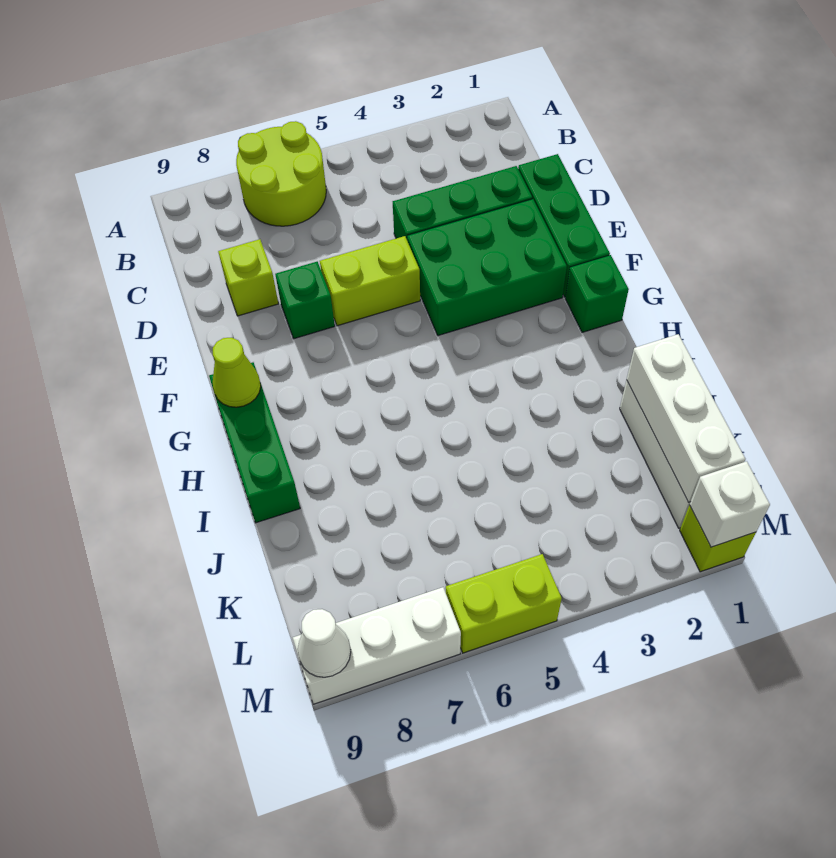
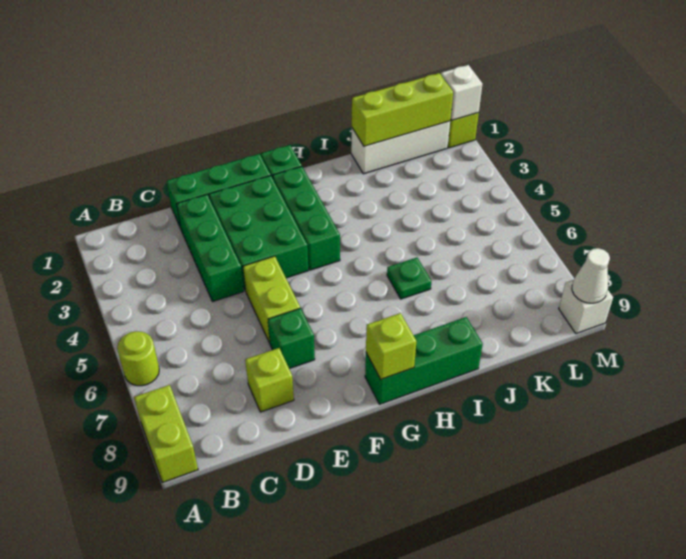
lime 2x2 round brick [236,121,326,226] -> lime 1x1 round brick [117,331,159,386]
none -> green 1x3 brick [273,166,340,270]
lime 1x1 cone [213,338,261,407] -> lime 1x1 brick [366,313,416,379]
none -> green 1x1 plate [387,258,431,299]
white 1x3 brick [627,334,745,502] -> lime 1x3 brick [352,73,453,146]
lime 1x2 brick [446,554,562,653] -> lime 1x2 brick moved to [134,385,198,483]
white 1x3 brick [293,587,461,704] -> white 1x1 brick [559,280,613,334]

